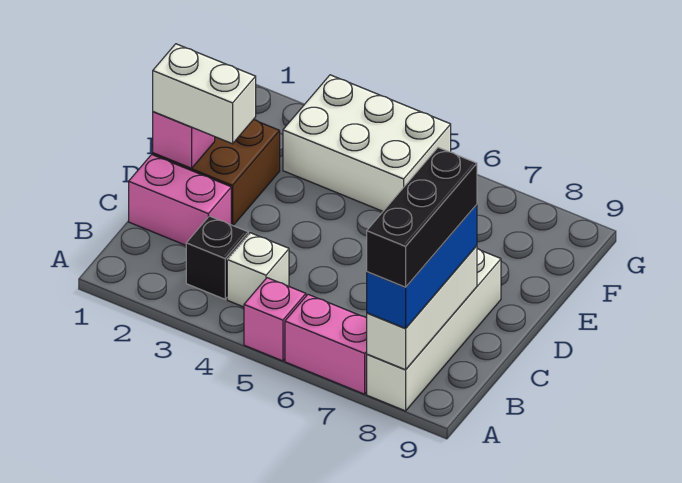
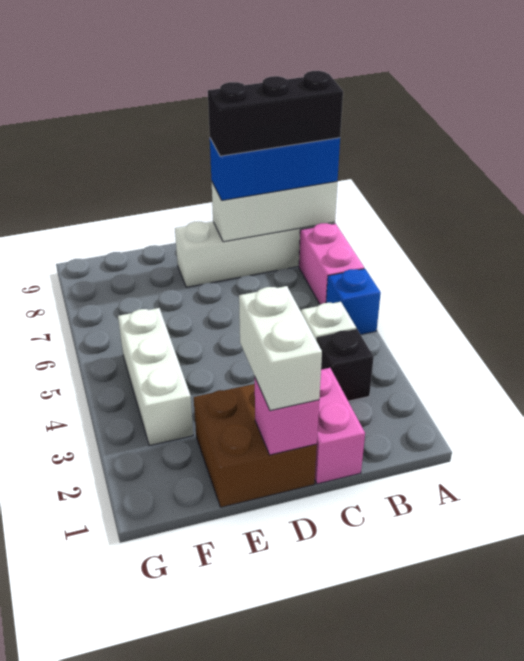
pink 1x1 brick [244,278,306,361] -> blue 1x1 brick [326,269,381,335]
white 2x3 brick [283,75,451,211] -> white 1x3 brick [118,308,193,446]

